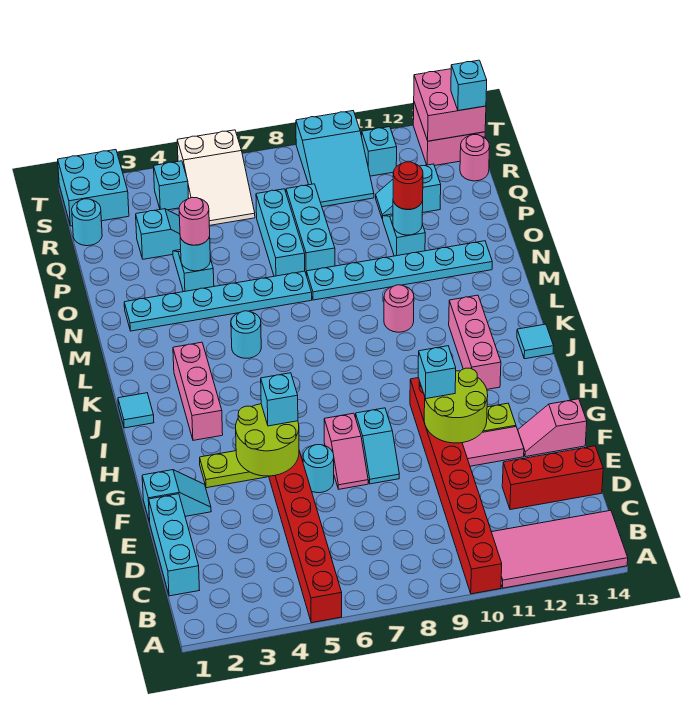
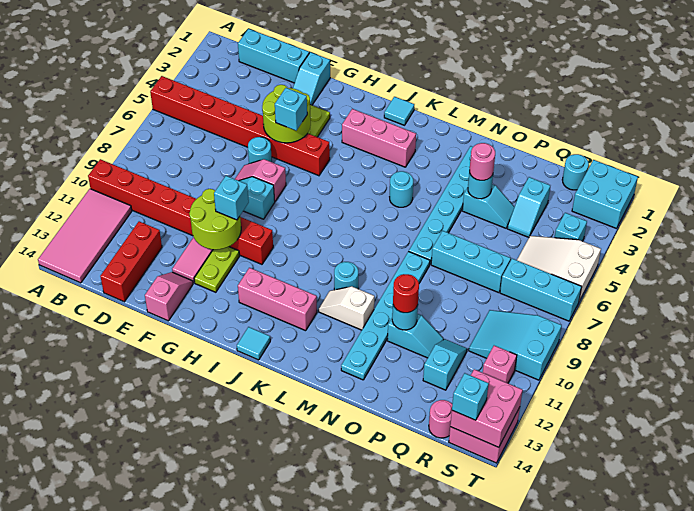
pink 1x1 round brick [384,285,414,332] -> cyan 1x1 round brick [334,262,358,290]
none -> white 1x2 slope [319,286,374,330]
cyan 1x3 brick [286,184,335,276] -> cyan 1x3 brick moved to [500,259,582,321]
cyan 1x1 brick [362,127,397,176] -> pink 1x1 brick [483,346,517,383]

